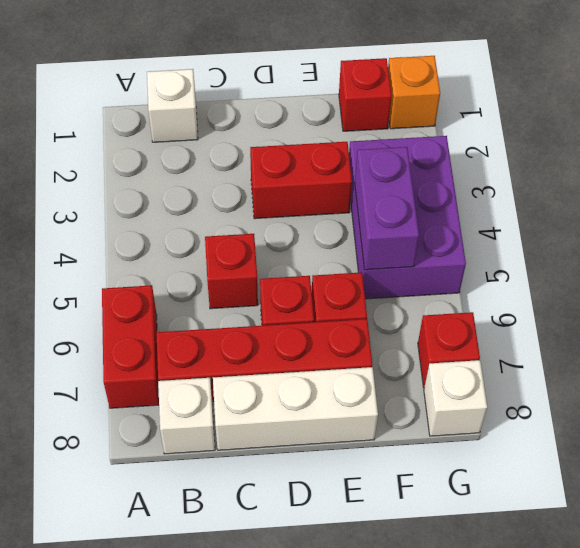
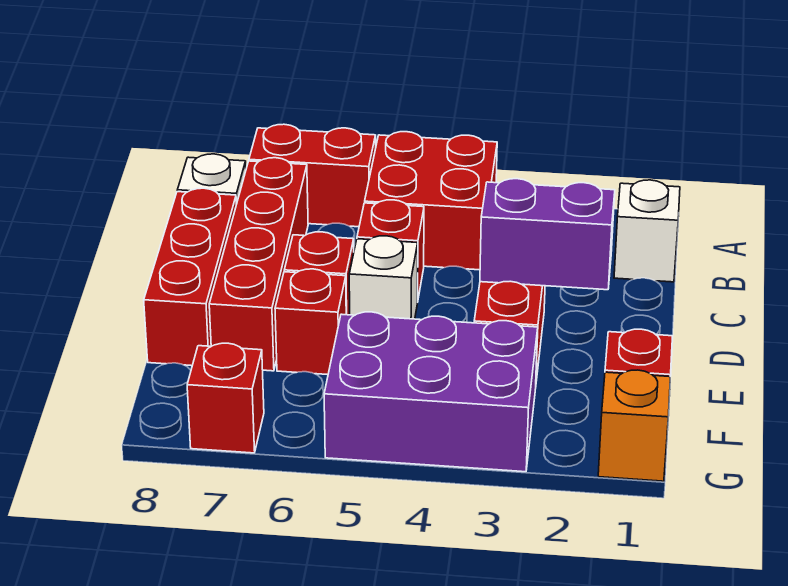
none -> red 2x2 brick [365,132,497,270]
white 1x3 brick [213,367,378,450] -> red 1x3 brick [144,188,236,366]
purple 1x2 brick [355,147,419,270] -> purple 1x2 brick moved to [480,179,615,290]
white 1x1 brick [424,360,487,436] -> white 1x1 brick moved to [349,236,418,319]

